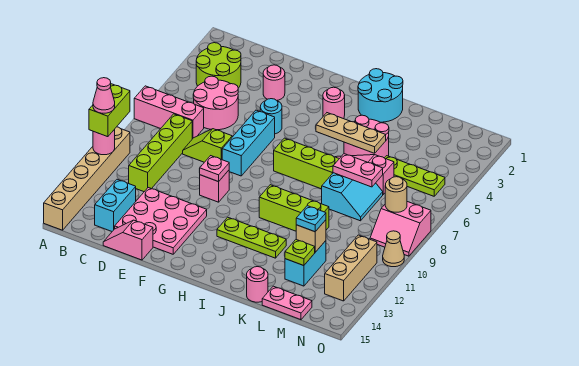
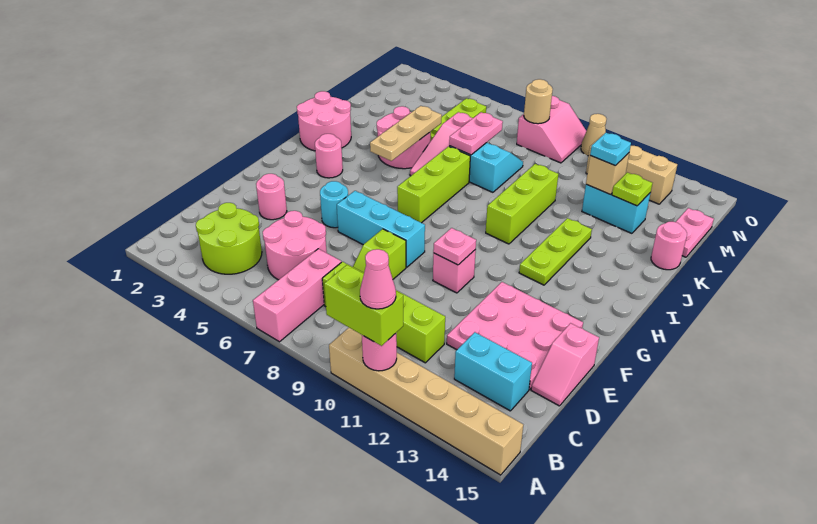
cyan 2x2 round brick [358,69,403,122] -> pink 2x2 round brick [297,91,351,151]

